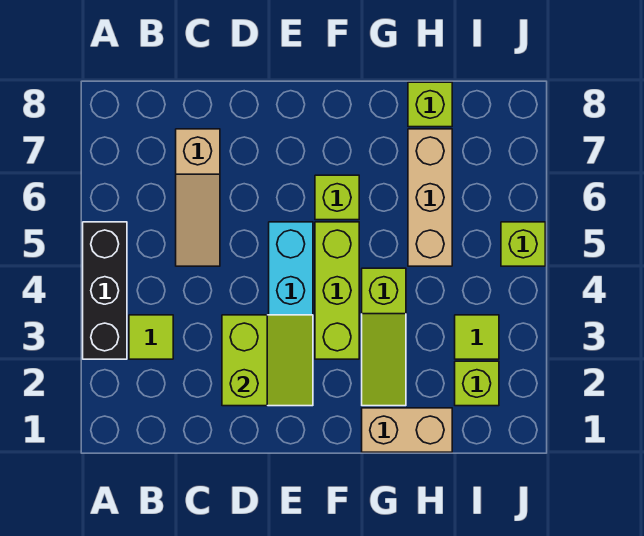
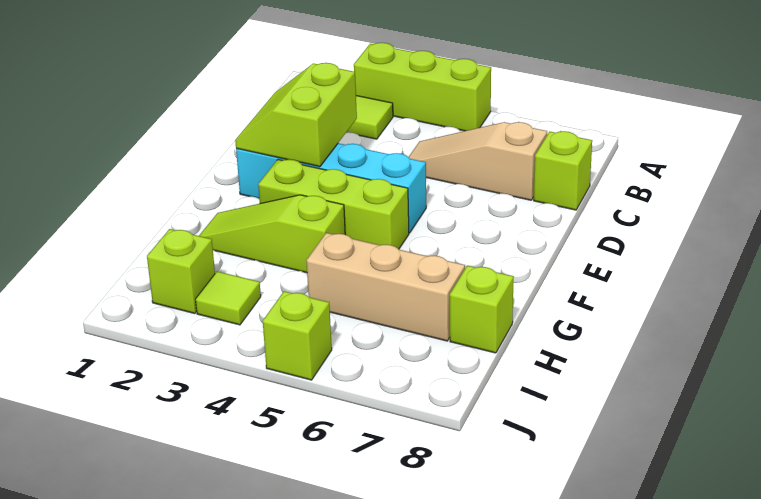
black 1x3 brick [83,222,127,359] -> lime 1x3 brick [354,43,491,131]
lime 2x2 slope [222,315,313,406] -> lime 2x2 slope turned to [235,63,357,167]
lime 1x1 brick [315,175,359,220] -> lime 1x1 brick moved to [534,131,592,210]
tan 1x2 brick [362,408,452,452] -> none

